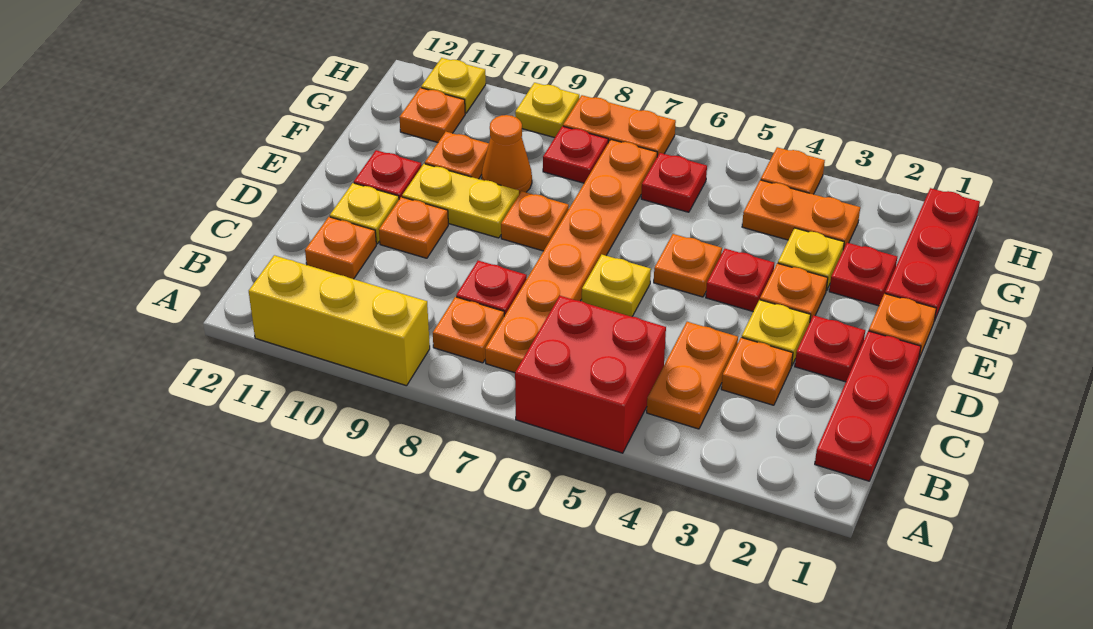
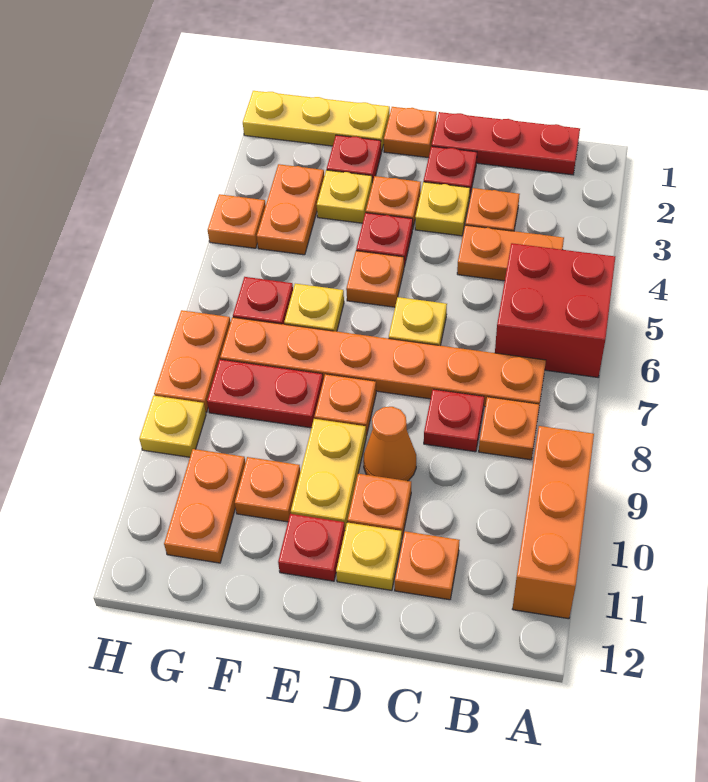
yellow 1x3 brick [249,255,430,386] -> orange 1x3 brick [513,426,594,619]
red 1x3 plate [885,188,980,321] -> yellow 1x3 plate [243,91,390,152]
orange 1x1 cone [482,115,532,194] -> orange 1x1 cone moved to [363,407,416,481]
red 1x1 plate [543,126,608,183] -> red 1x2 plate [207,359,323,428]
orange 1x1 plate [399,88,465,142] -> orange 1x2 plate [164,449,245,563]
yellow 1x1 plate [421,58,486,113] -> yellow 1x1 plate moved to [284,284,344,331]

